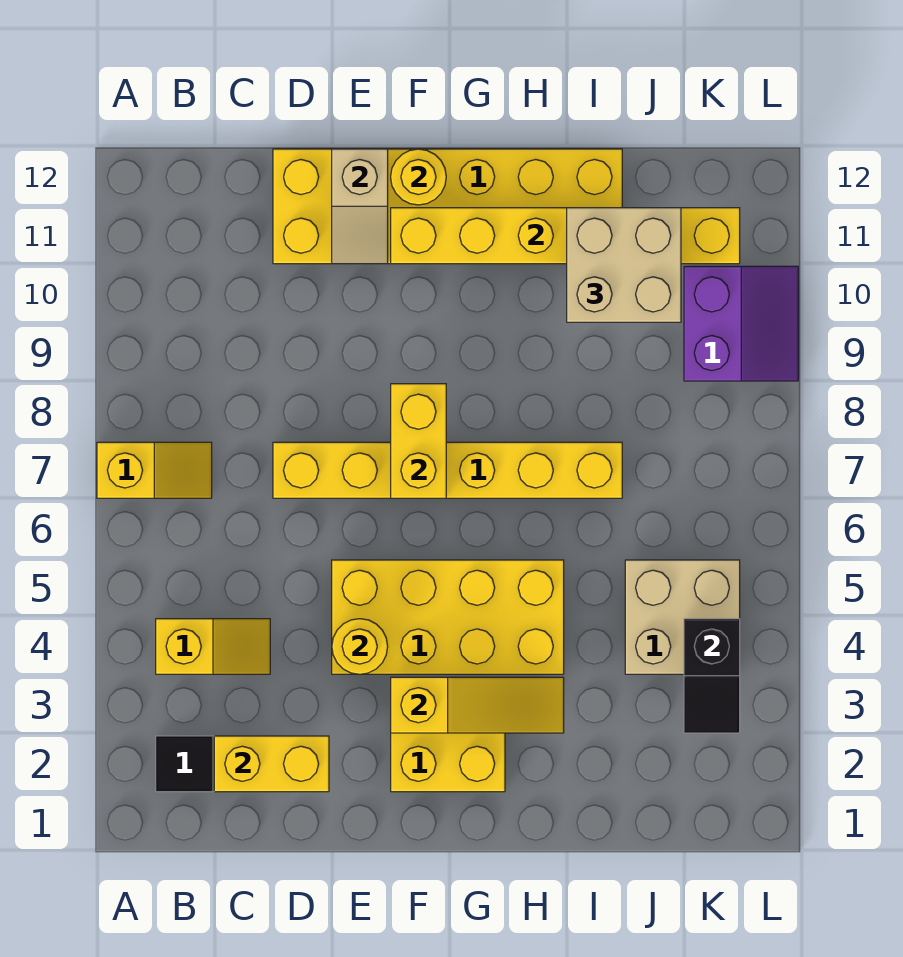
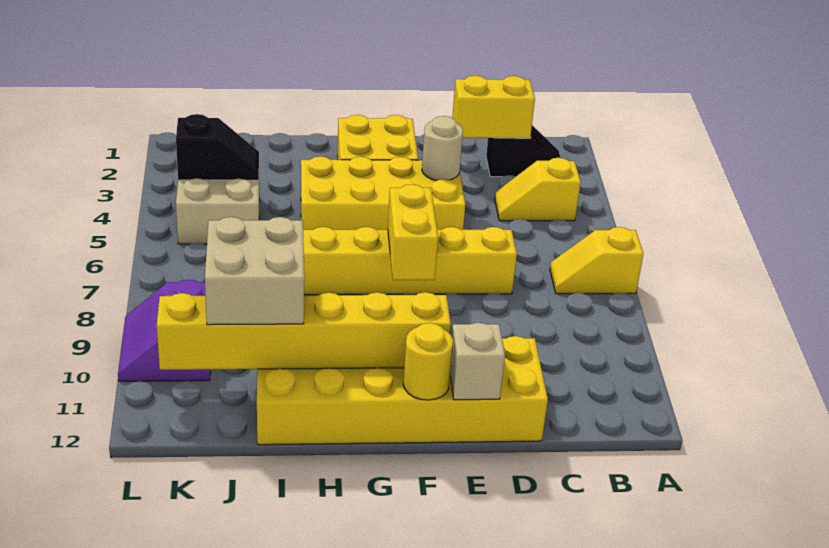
yellow 1x1 round brick [332,619,388,674] -> tan 1x1 round brick [422,116,463,180]
yellow 1x3 slope [391,677,564,733] -> none
black 1x2 slope [684,619,740,733] -> black 1x2 slope turned to [176,114,259,180]

